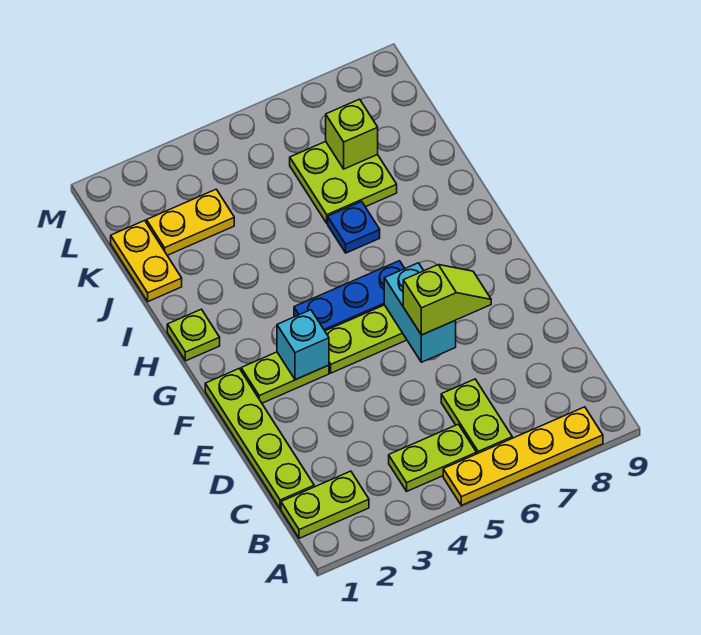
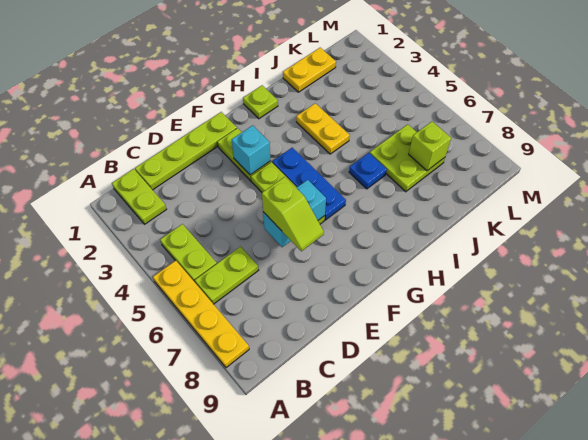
yellow 1x2 plate [146,189,234,255] -> yellow 1x2 plate moved to [296,103,350,154]

